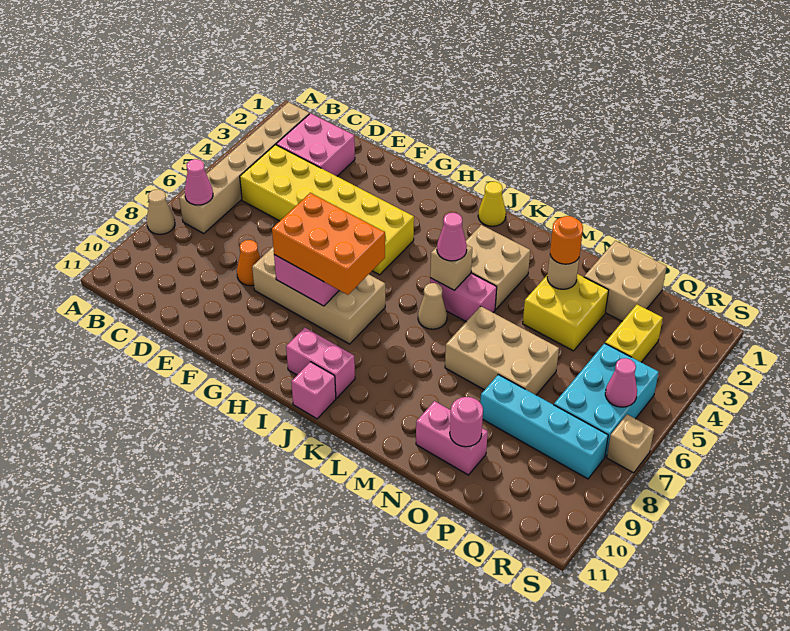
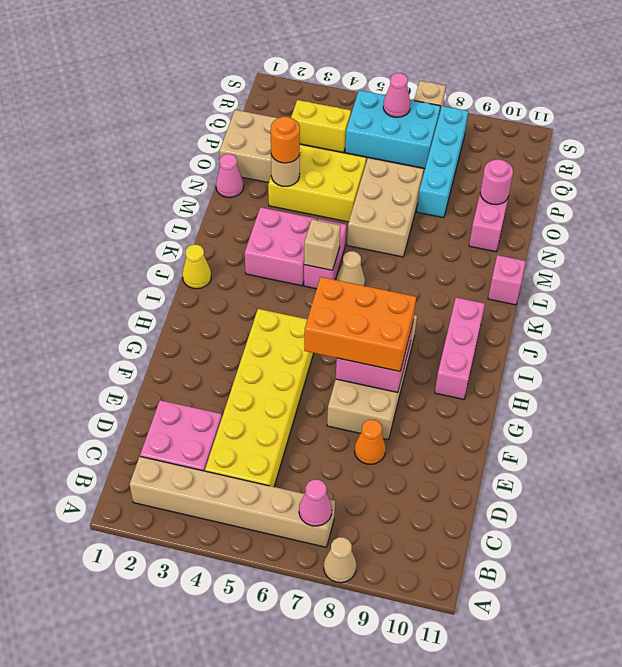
orange 2x3 brick [272,193,385,295] -> orange 2x3 brick turned to [304,277,416,371]
pink 1x2 brick [286,328,355,398] -> pink 1x3 brick [435,297,485,399]
pink 1x1 brick [291,362,336,419] -> pink 1x1 brick moved to [488,255,526,305]
tan 2x2 brick [466,225,530,310] -> pink 2x2 brick [245,207,317,286]
pink 1x1 cone [437,213,467,261] -> pink 1x1 cone moved to [216,154,244,198]
yellow 2x2 brick [523,274,609,351] -> yellow 2x3 brick [268,145,366,222]

